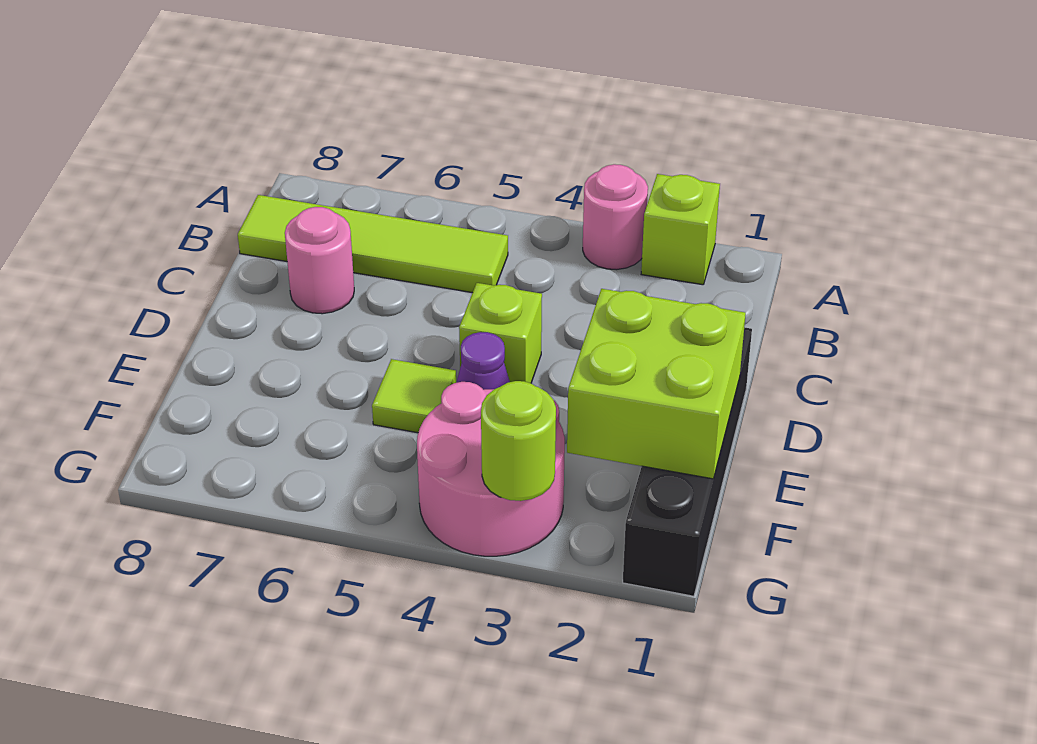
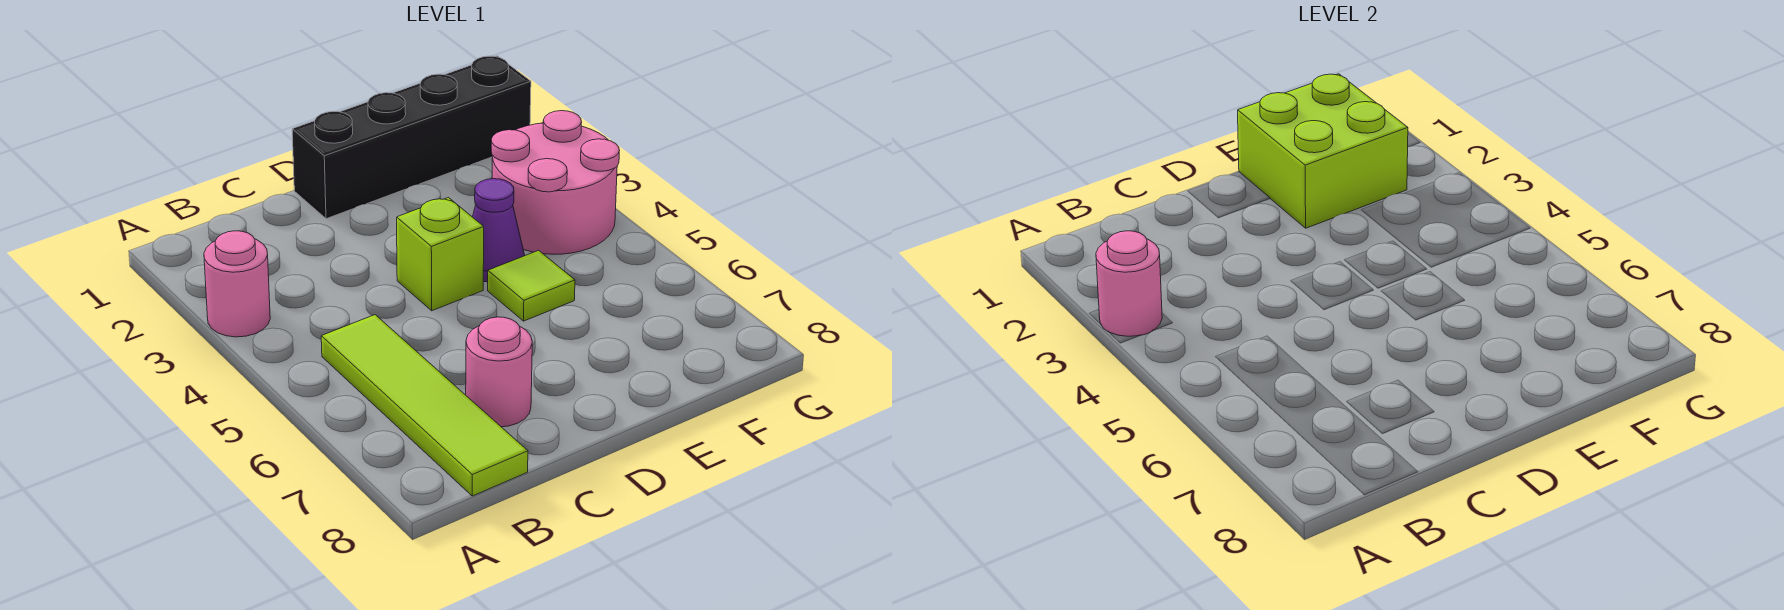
lime 1x1 brick [641,174,720,285] -> none
none -> pink 1x1 round brick [1096,231,1162,336]
lime 1x1 round brick [481,381,556,501] -> none

